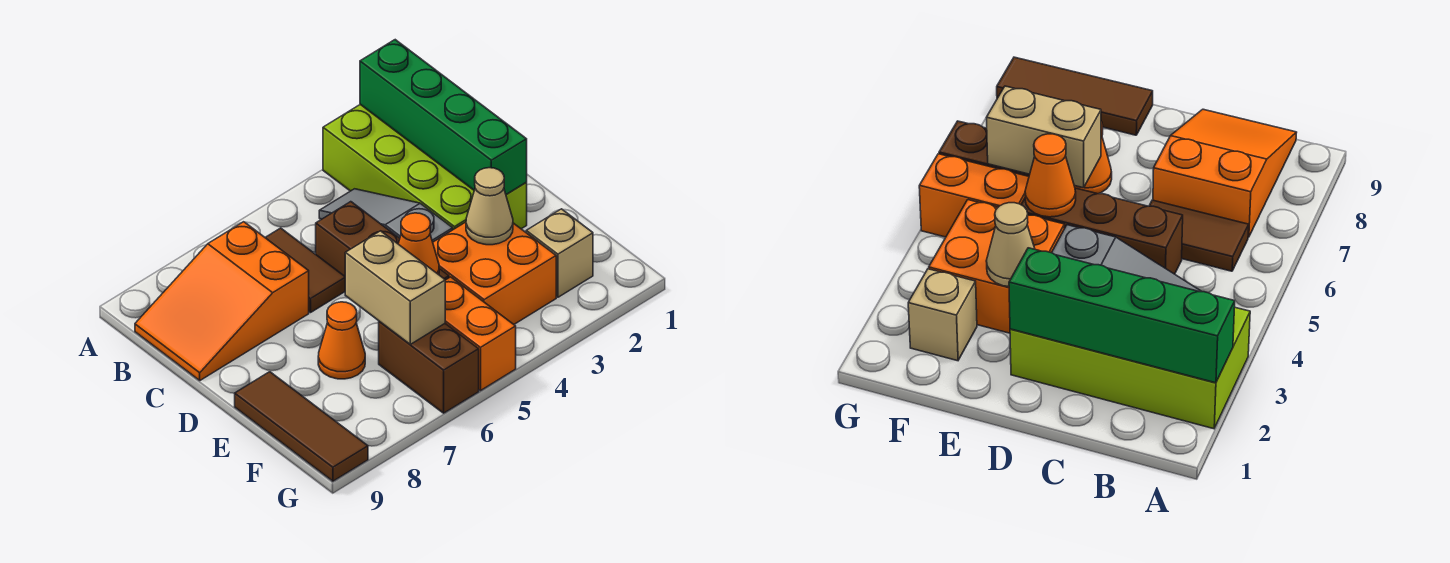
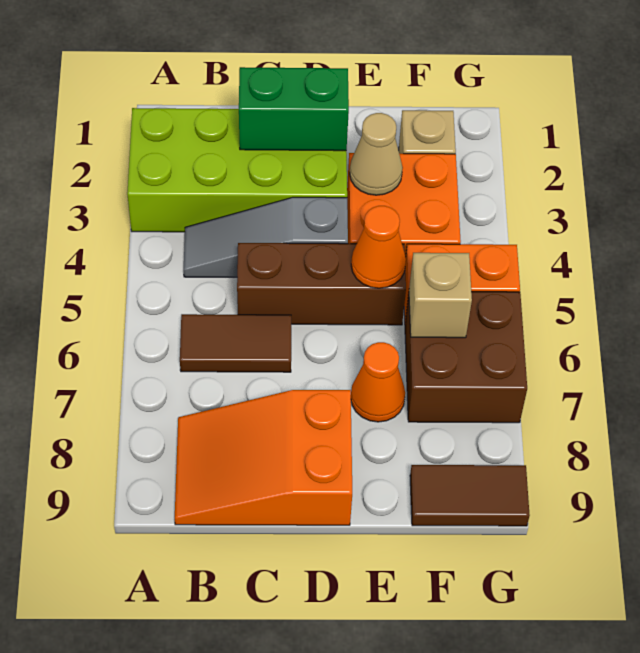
green 1x4 brick [360,40,527,194] -> green 1x2 brick [239,67,349,151]
orange 2x3 slope [135,222,309,380] -> orange 2x3 slope turned to [175,390,352,525]
tan 1x2 brick [345,231,445,344] -> tan 1x1 brick [409,253,472,338]
brown 1x3 tile [235,372,368,481] -> brown 1x2 tile [410,465,530,526]
brown 1x2 brick [379,321,479,413] -> brown 2x2 brick [405,292,527,423]

